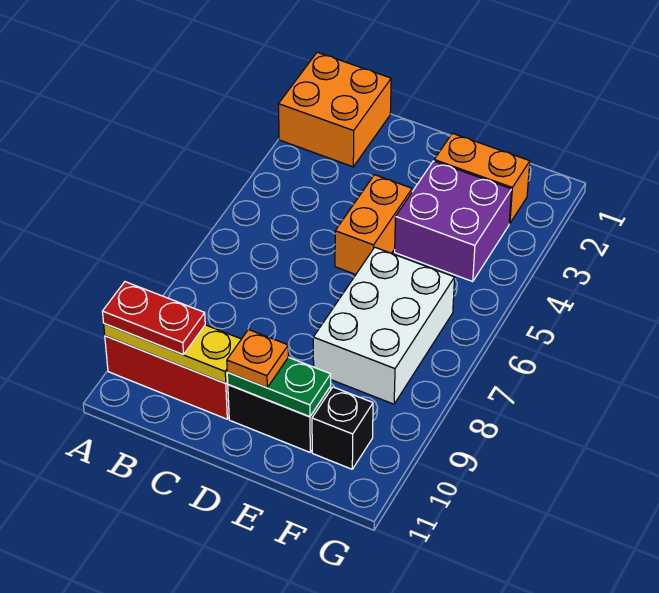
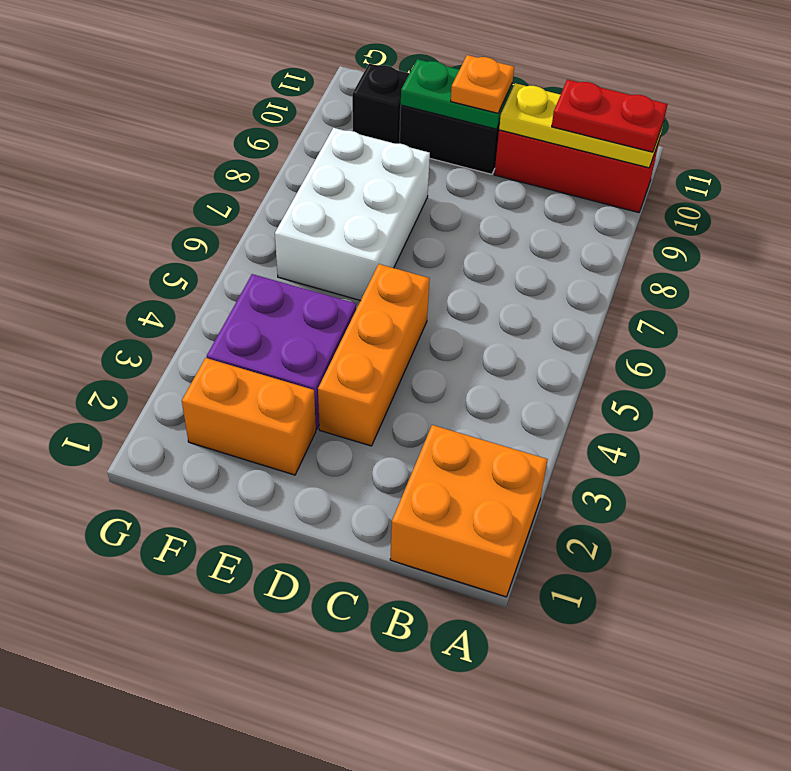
orange 1x2 brick [335,175,412,275] -> orange 1x3 brick [318,264,429,446]

